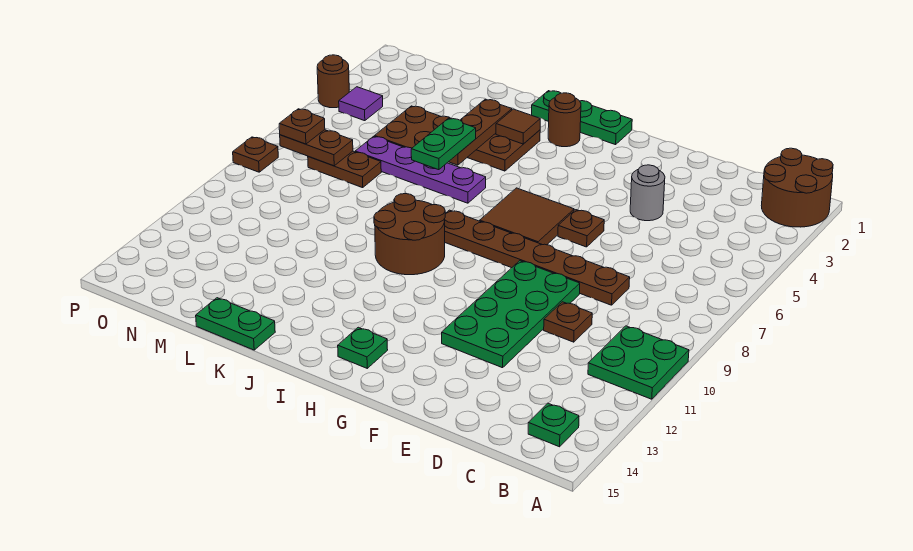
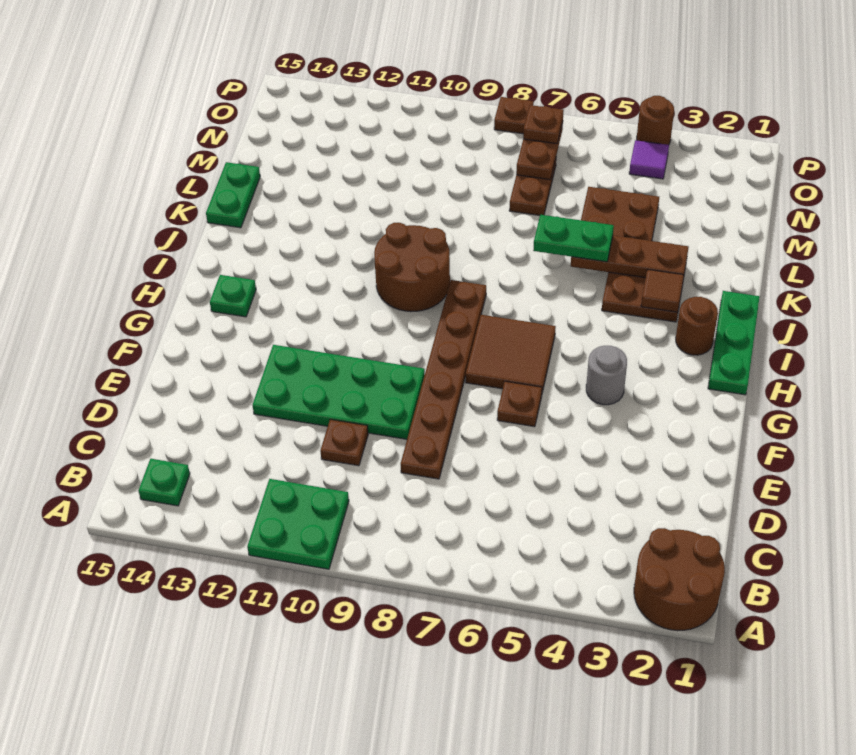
grey 1x1 round brick [630,165,665,221] -> grey 1x1 round brick moved to [586,346,627,405]
purple 1x4 plate [355,136,486,203] -> none

